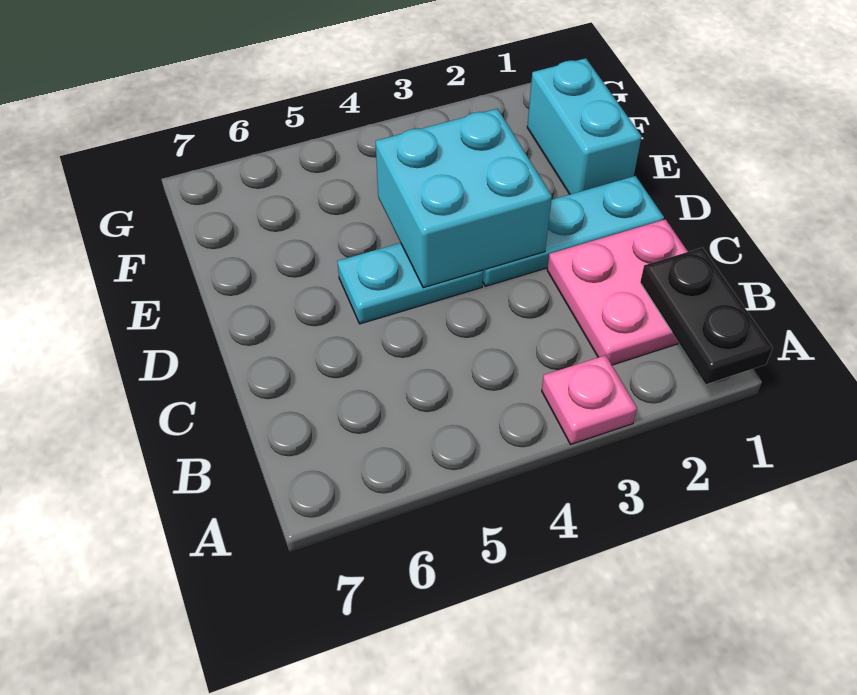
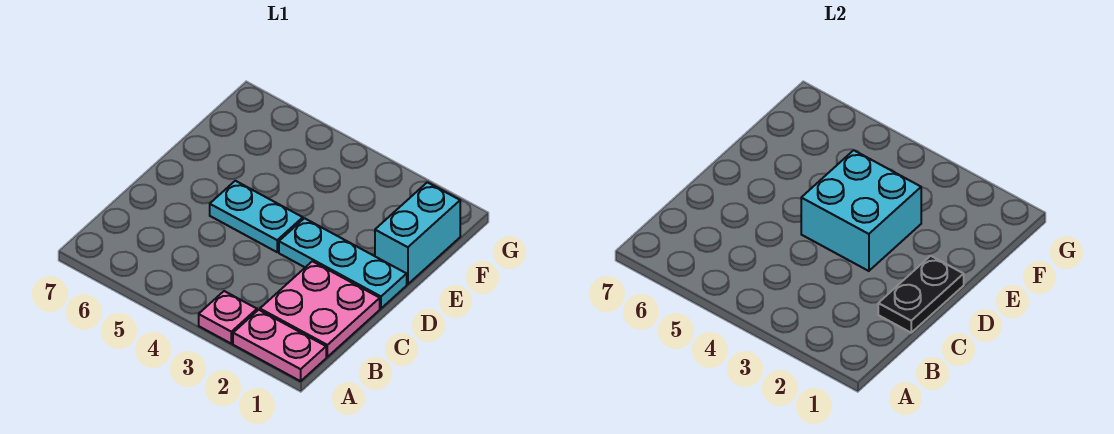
none -> pink 1x2 plate [233,310,326,381]
black 1x2 plate [640,248,773,384] -> black 1x2 plate moved to [878,256,964,333]

